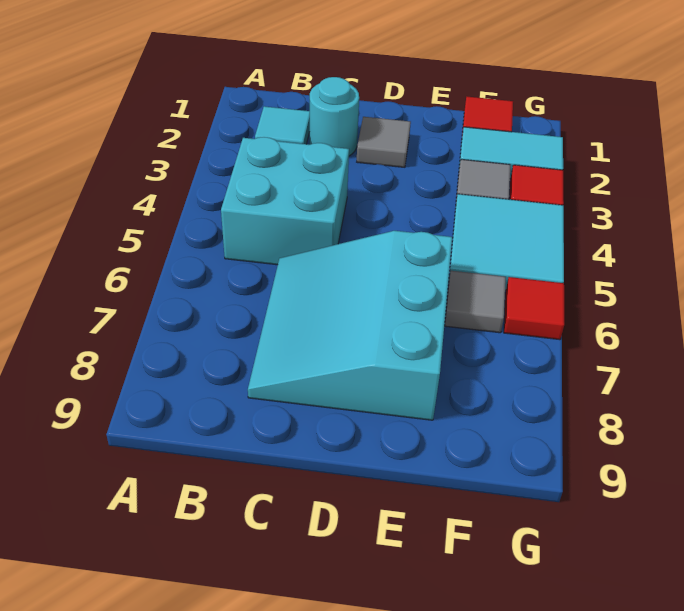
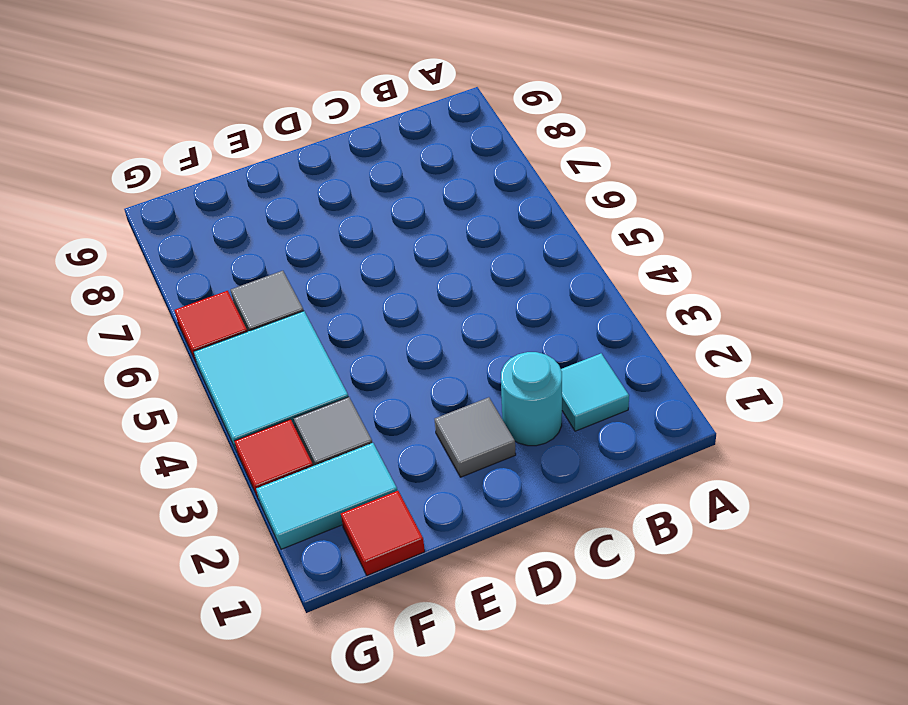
cyan 2x2 brick [221,137,349,265] -> none
cyan 3x3 slope [248,231,452,420] -> none

